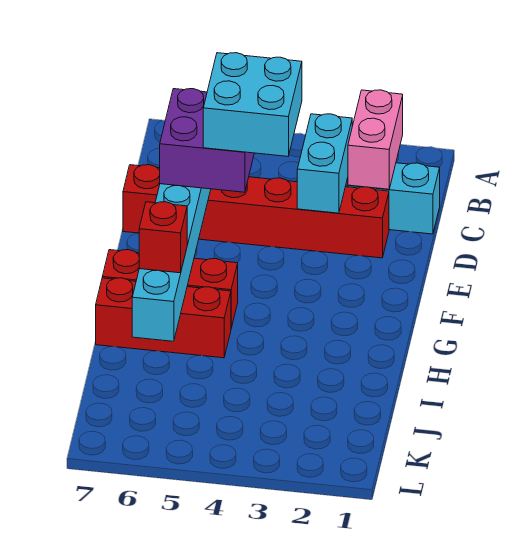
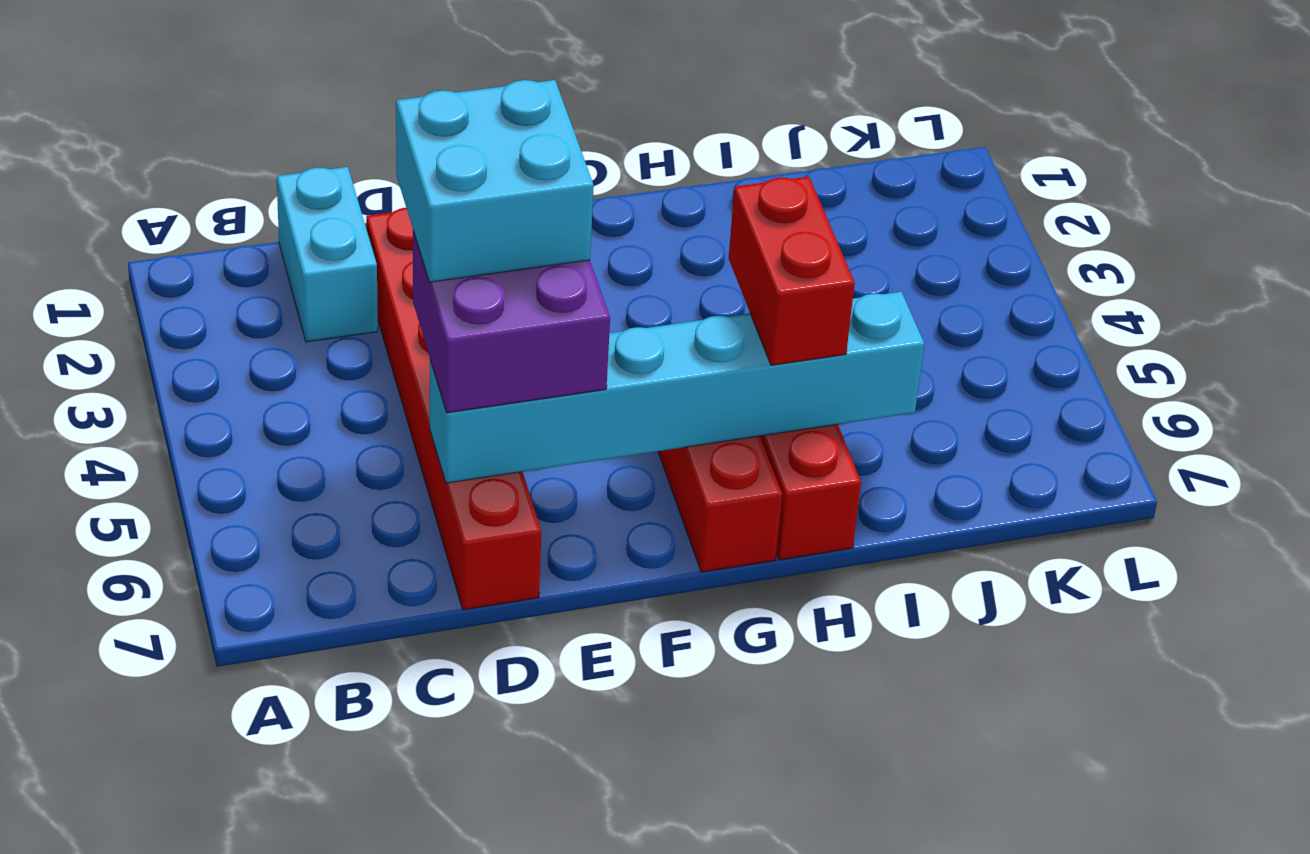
pink 1x2 brick [348,90,403,189] -> none
cyan 1x2 brick [297,114,352,213] -> none
red 1x1 brick [139,202,187,273] -> red 1x2 brick [729,177,855,365]

